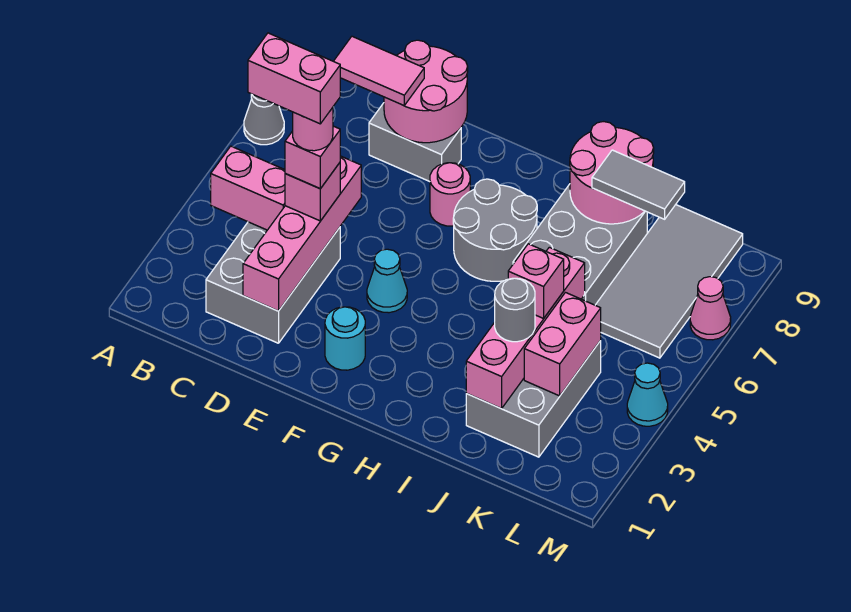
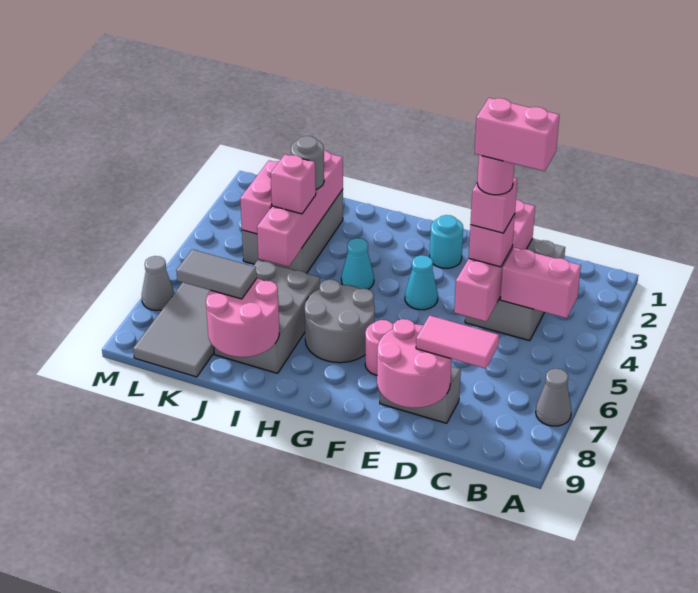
cyan 1x1 cone [627,363,668,426] -> cyan 1x1 cone moved to [341,238,374,289]
pink 1x1 cone [690,277,731,340] -> grey 1x1 cone [142,256,174,311]

